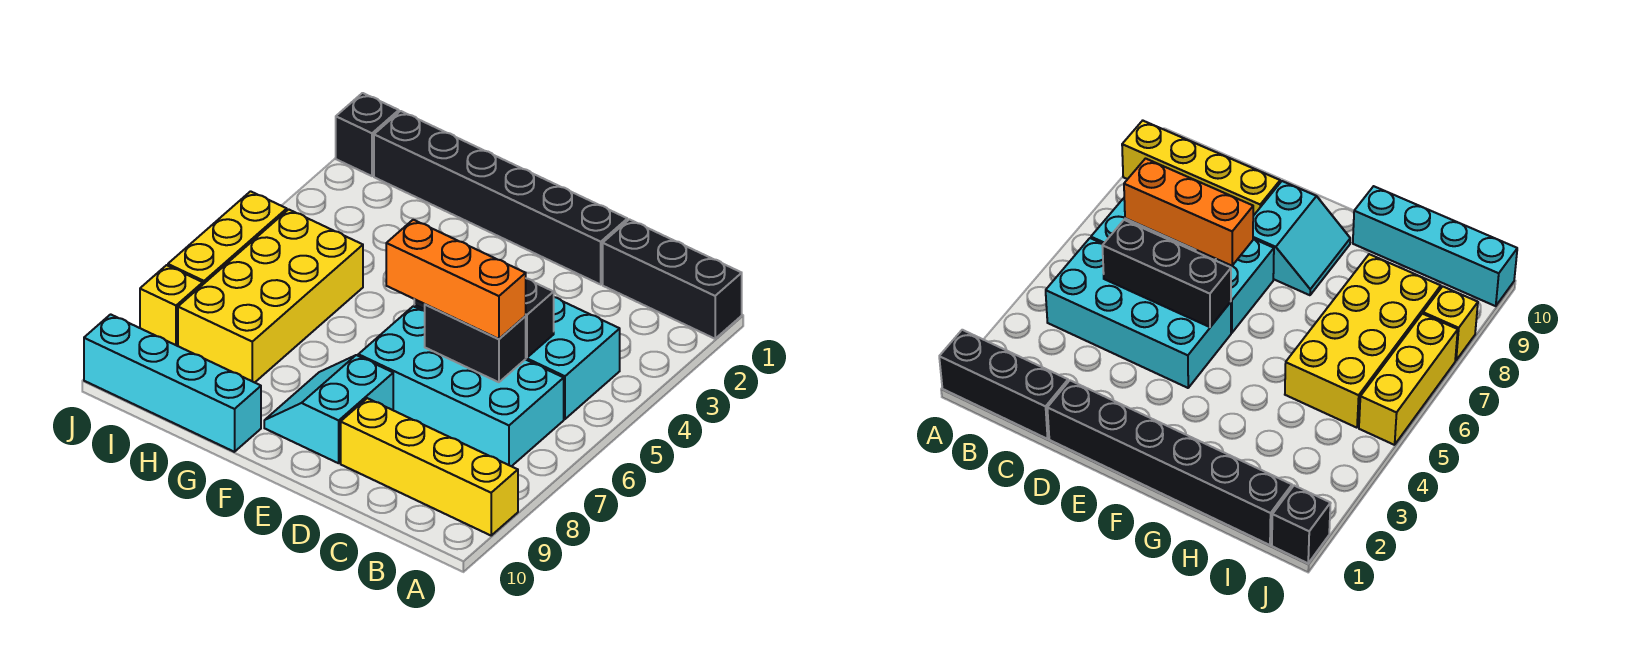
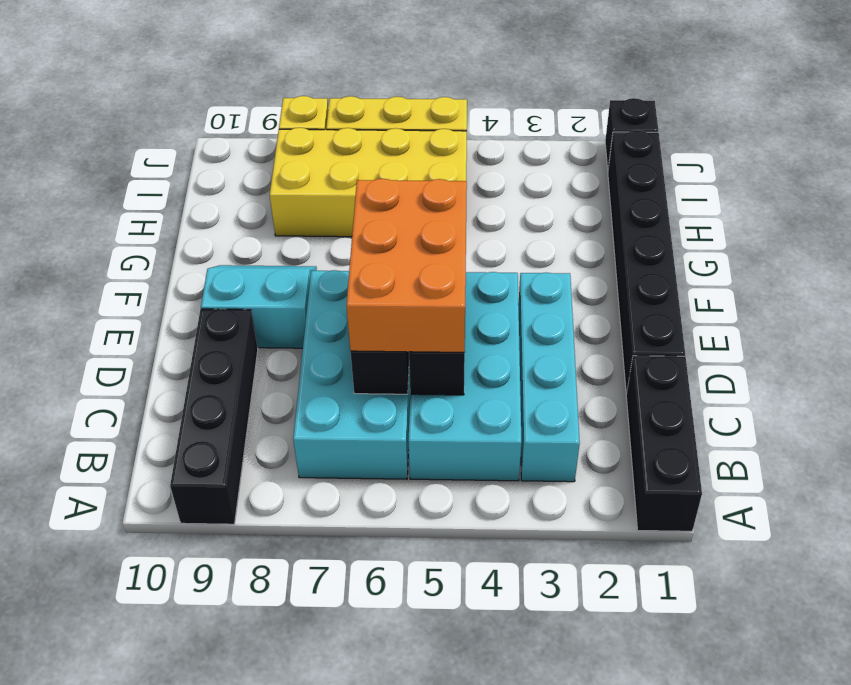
yellow 1x4 brick [341,398,518,535] -> black 1x4 brick [170,309,258,524]
orange 1x3 brick [386,220,526,339] -> orange 2x3 brick [346,179,467,352]
cyan 1x4 brick [84,314,261,452] -> cyan 1x4 brick moved to [518,273,580,482]

